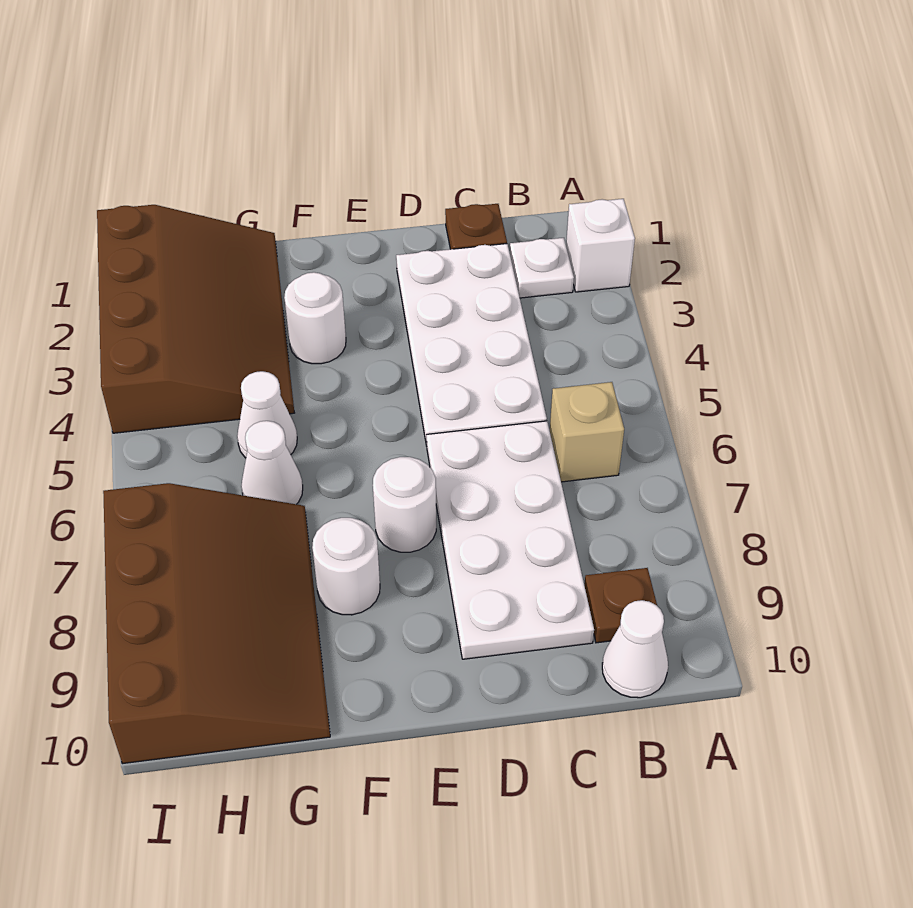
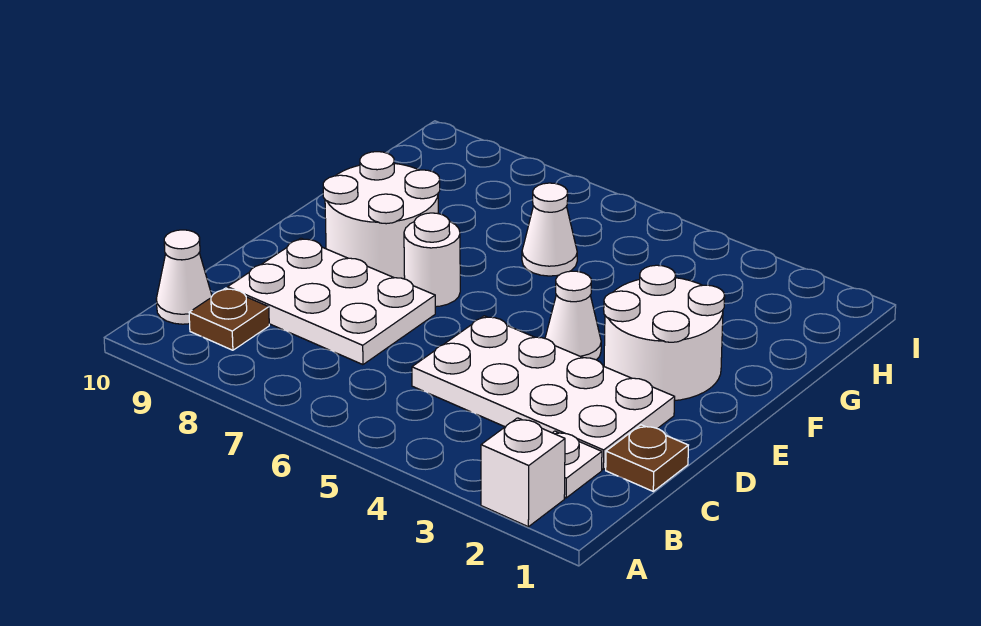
tan 1x1 brick [550,382,624,482] -> none
white 2x4 plate [427,421,594,659] -> white 2x3 plate [228,238,435,365]
white 1x1 round brick [284,272,346,364] -> white 2x2 round brick [604,265,725,401]
white 1x1 round brick [312,518,380,615] -> white 2x2 round brick [323,152,440,279]
brown 3x4 slope [97,205,294,433] -> none
white 1x1 cone [237,371,297,458] -> white 1x1 cone moved to [545,271,601,360]
brown 3x4 slope [103,483,330,764] -> none

